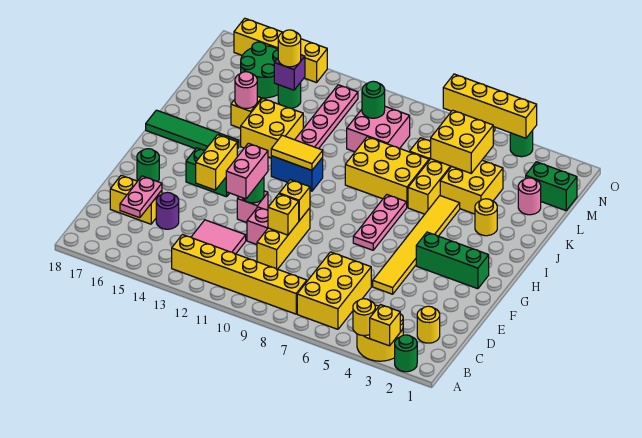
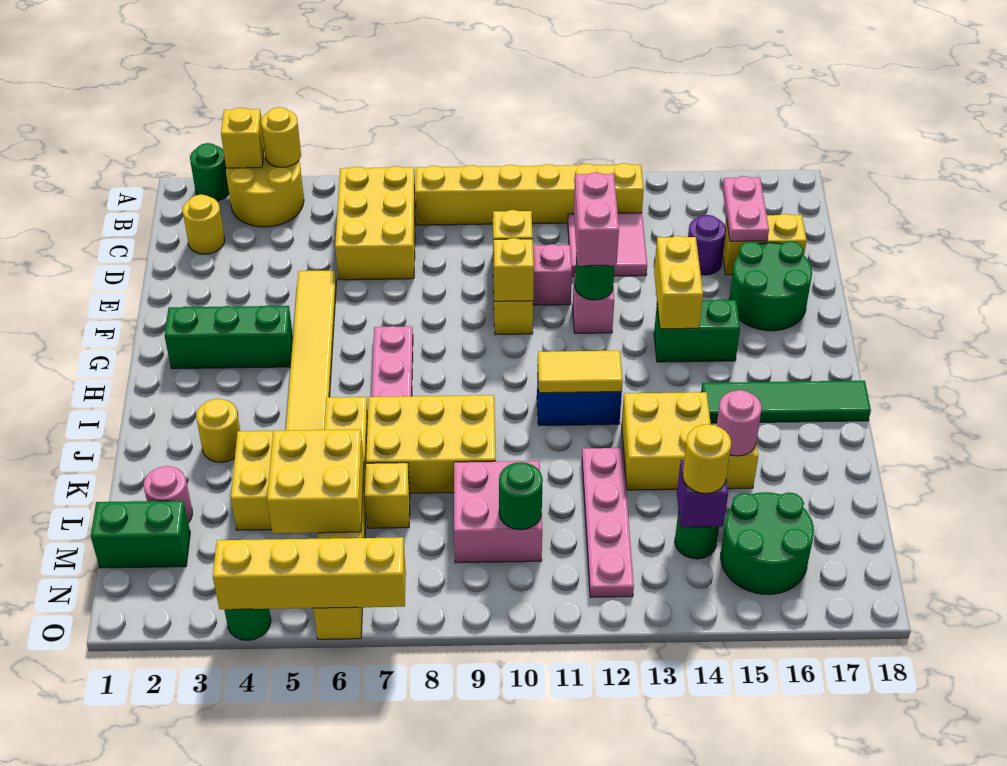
green 1x1 round brick [137,149,159,182] -> green 2x2 round brick [729,241,812,331]
yellow 1x4 brick [234,18,327,83] -> none

